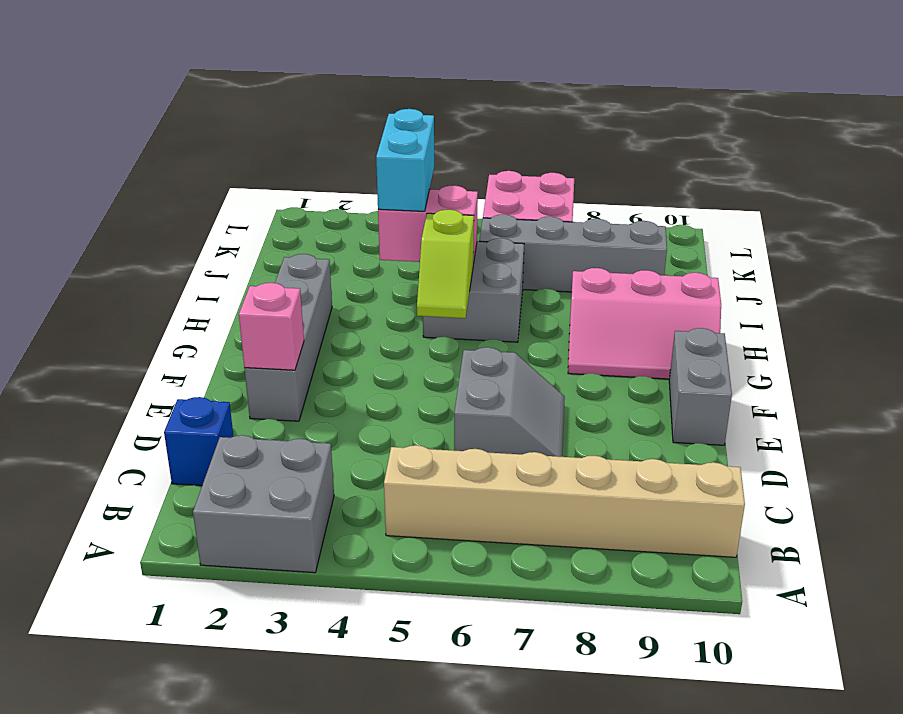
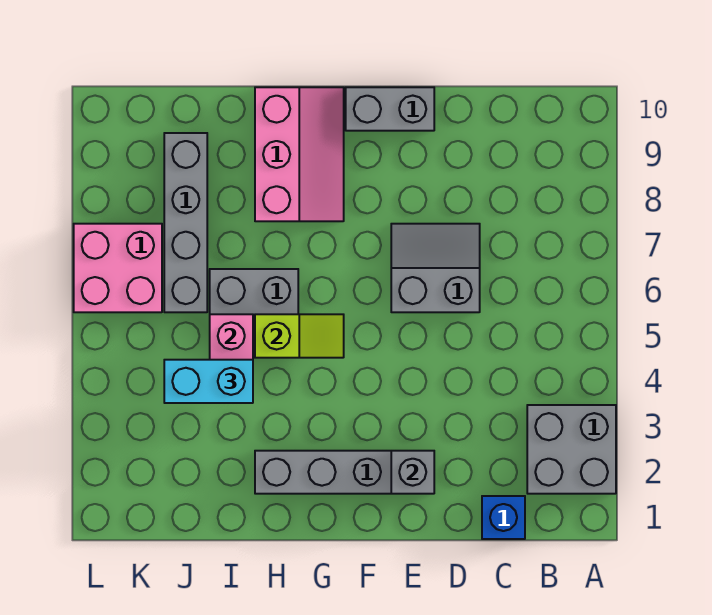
tan 1x6 brick [384,445,745,557] -> none
pink 1x1 brick [239,283,304,370] -> grey 1x1 brick [391,451,434,494]

